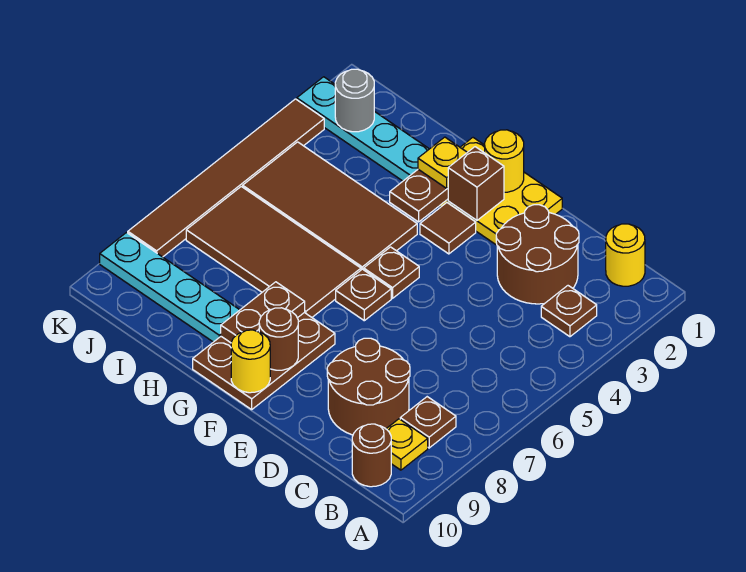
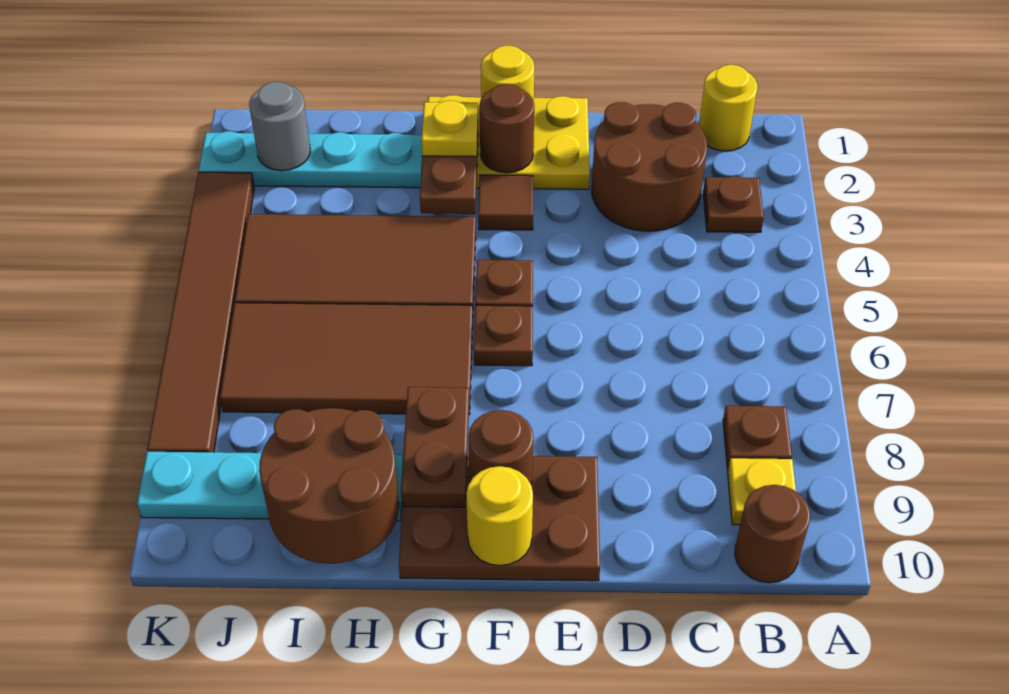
brown 2x2 round brick [327,338,410,435] -> brown 2x2 round brick moved to [259,408,399,564]
brown 1x1 brick [448,147,504,220] -> brown 1x1 round brick [479,84,534,173]
brown 2x3 plate [193,313,335,410] -> brown 2x3 plate turned to [399,455,600,581]

